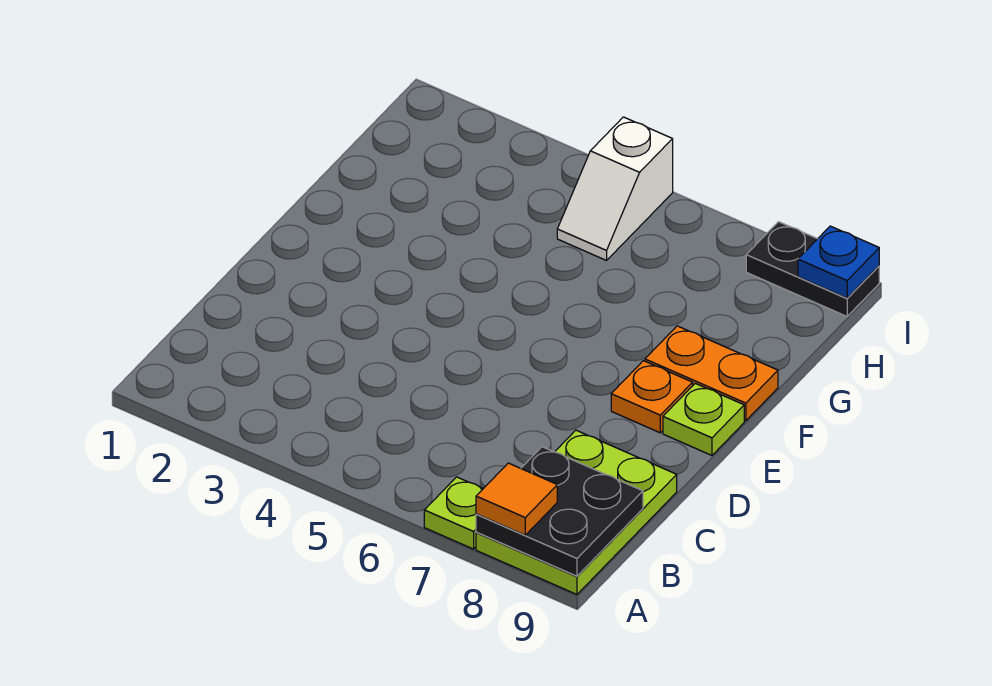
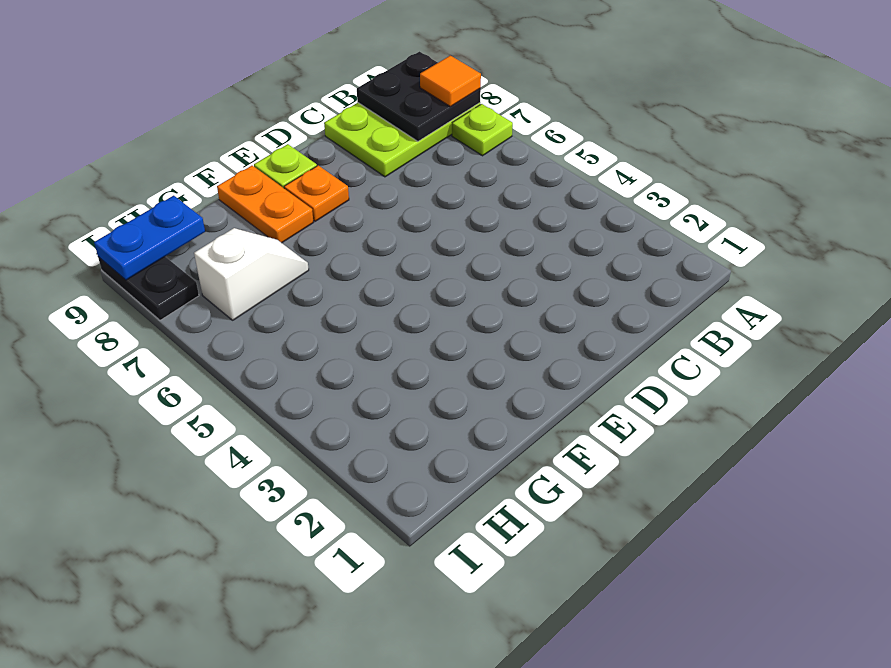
white 1x2 slope [557,117,673,260] -> white 1x2 slope moved to [194,228,309,320]
blue 1x1 plate [798,226,879,298] -> blue 1x2 plate [94,196,205,280]

